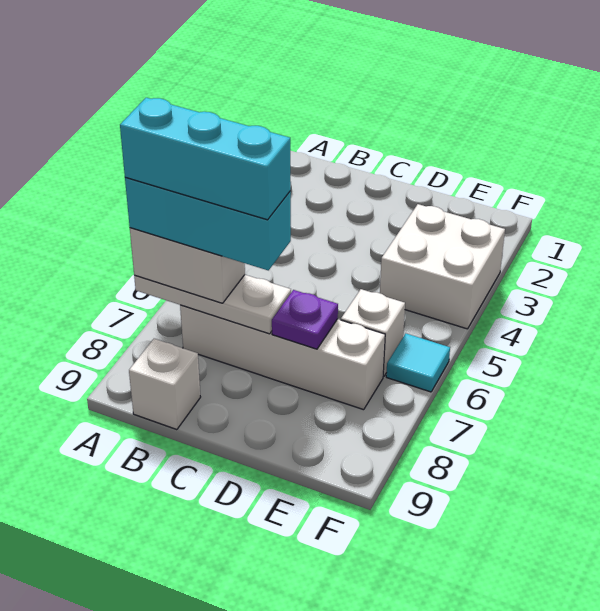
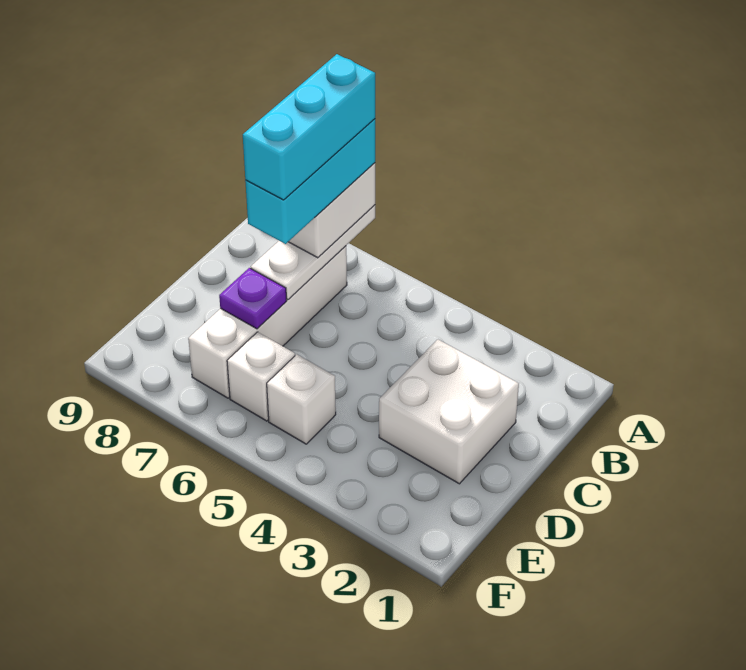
white 1x1 brick [129,339,200,430] -> white 1x1 brick moved to [267,354,336,444]
white 2x2 brick [380,204,505,329] -> white 2x2 brick moved to [379,339,519,484]
cyan 1x1 tile [386,334,450,392] -> none

